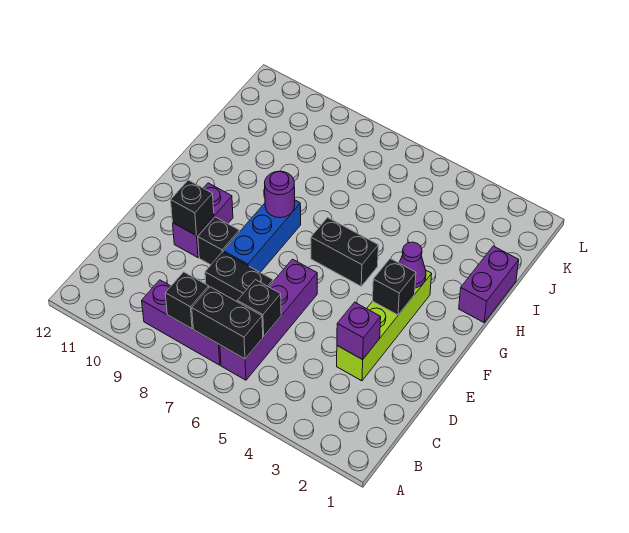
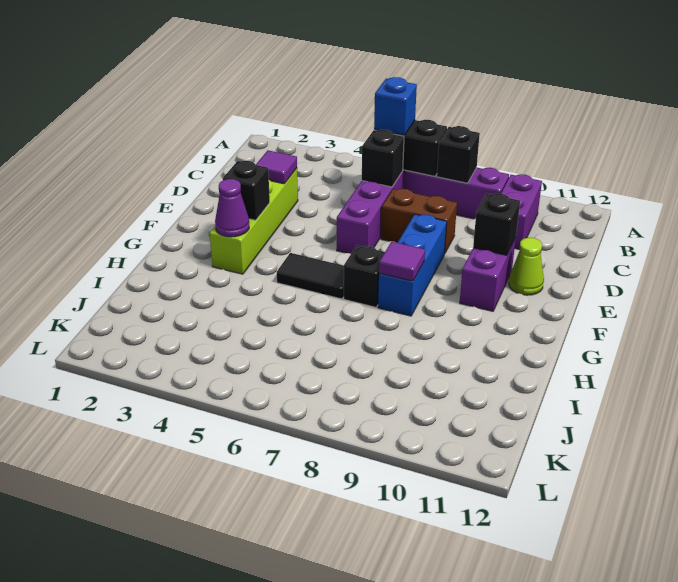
none -> blue 1x1 brick [374,77,417,135]
purple 1x1 brick [337,302,381,360] -> purple 1x1 tile [256,150,297,184]
black 1x2 brick [205,252,273,301] -> brown 1x2 brick [381,189,457,254]
black 1x1 brick [198,217,239,265] -> black 1x1 brick moved to [344,246,385,307]
none -> lime 1x1 cone [509,238,544,295]
black 1x2 brick [311,218,378,286] -> black 1x2 tile [277,253,344,299]
purple 1x1 round brick [265,171,295,218] -> purple 1x1 tile [379,242,425,281]
purple 1x2 brick [459,246,519,322] -> purple 1x2 brick moved to [501,174,542,250]

